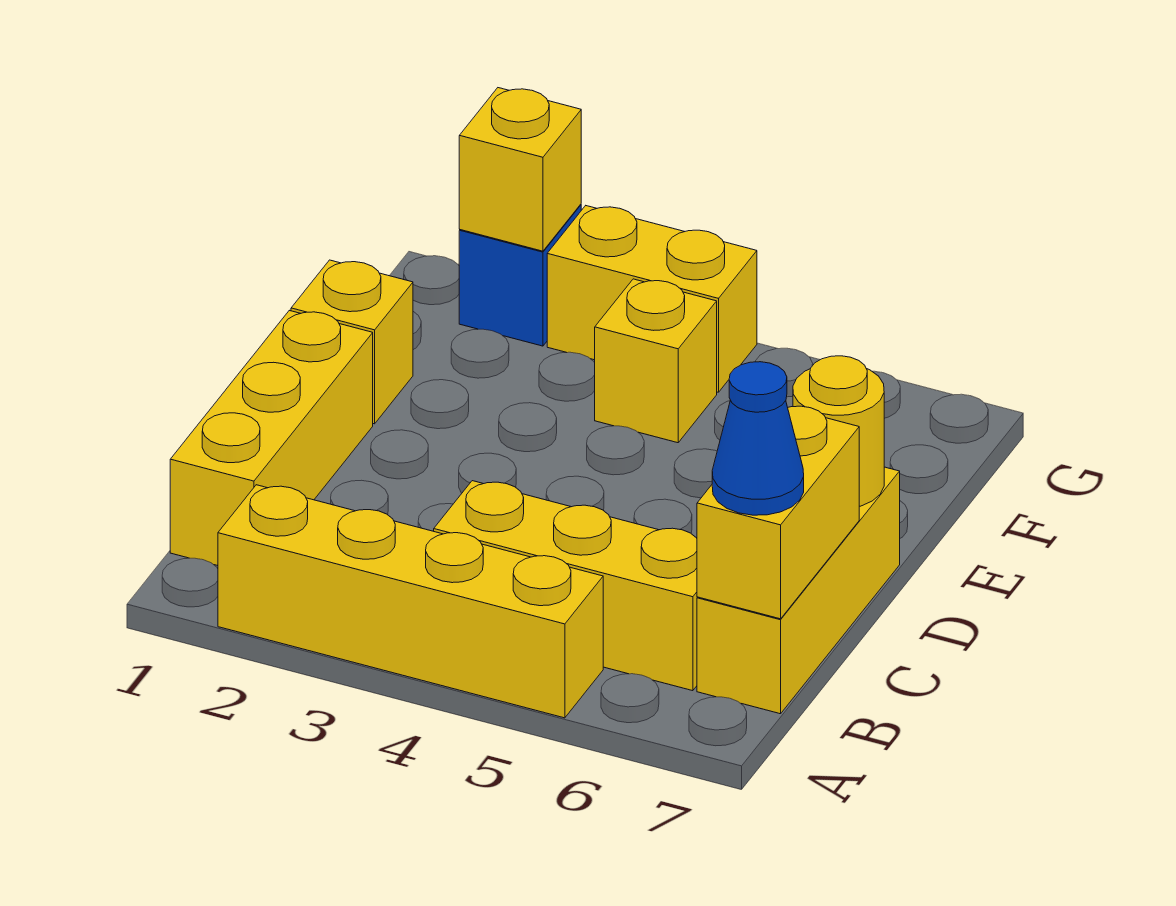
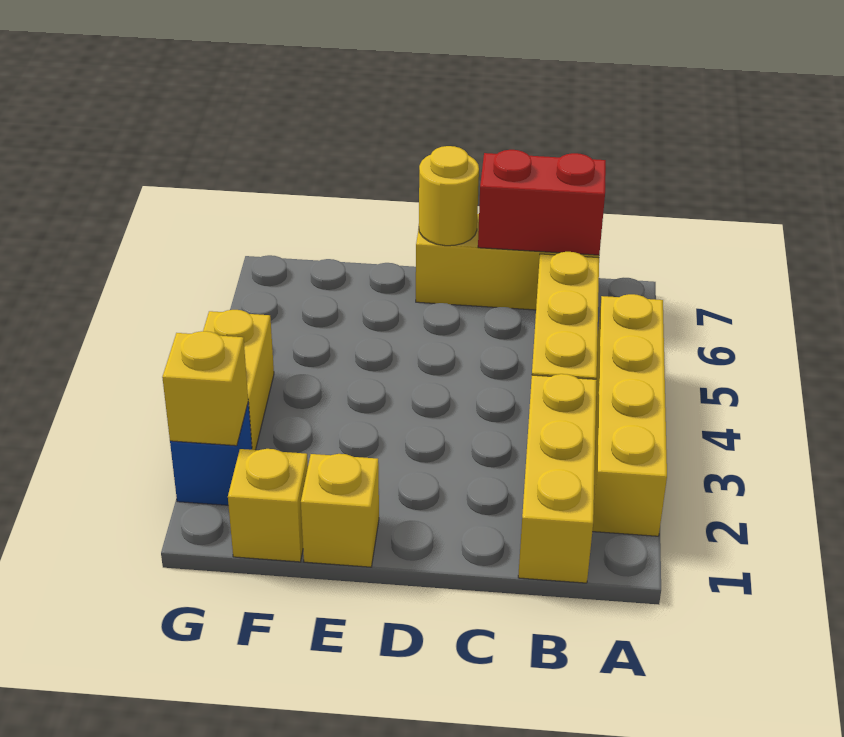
yellow 1x3 brick [170,310,373,566] -> yellow 1x3 brick turned to [518,374,597,583]
yellow 1x2 brick [697,406,859,619] -> red 1x2 brick [478,150,606,255]
blue 1x1 cone [712,362,804,515] -> none
yellow 1x1 brick [595,279,717,443] -> yellow 1x1 brick moved to [228,449,308,562]

